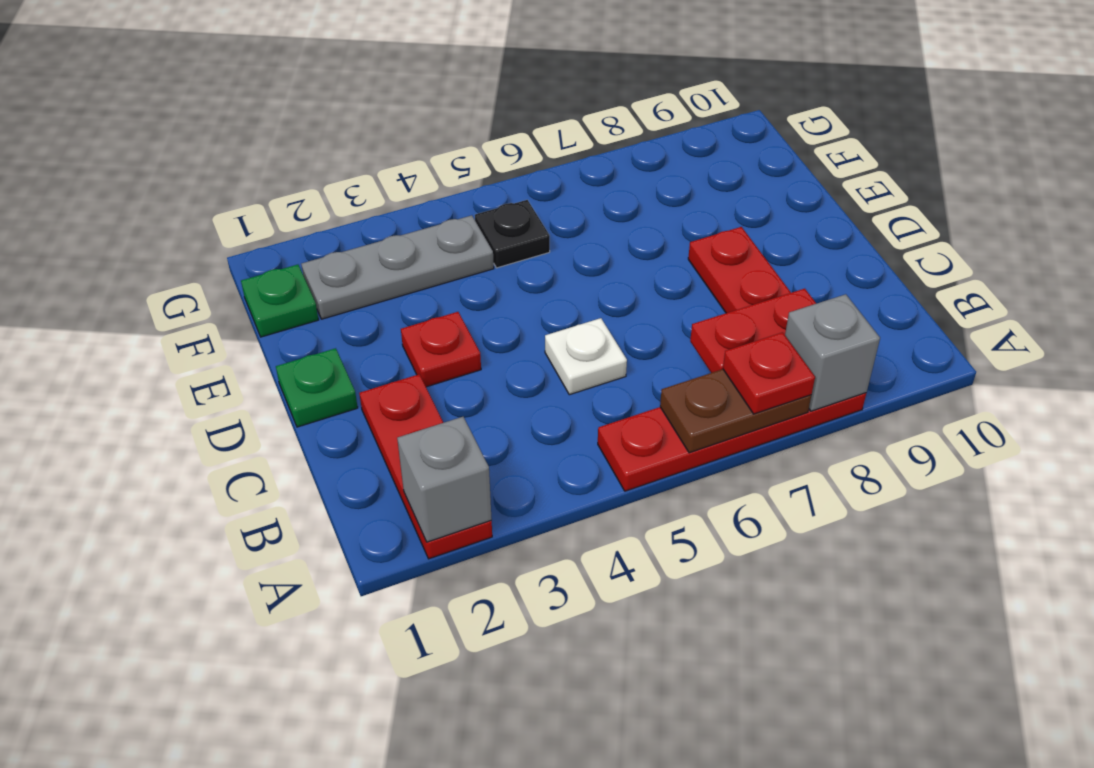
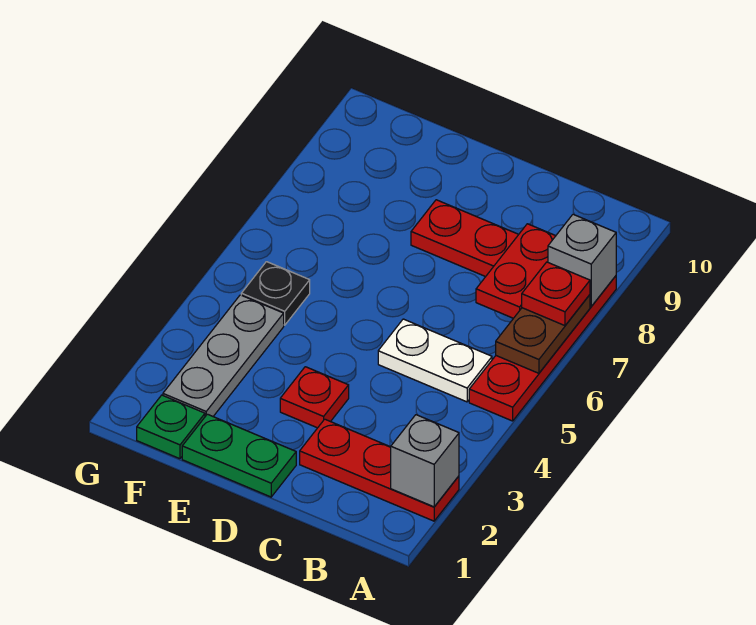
white 1x1 plate [545,318,627,395] -> white 1x2 plate [378,319,492,402]
green 1x1 plate [276,348,358,427] -> green 1x2 plate [182,414,296,497]

